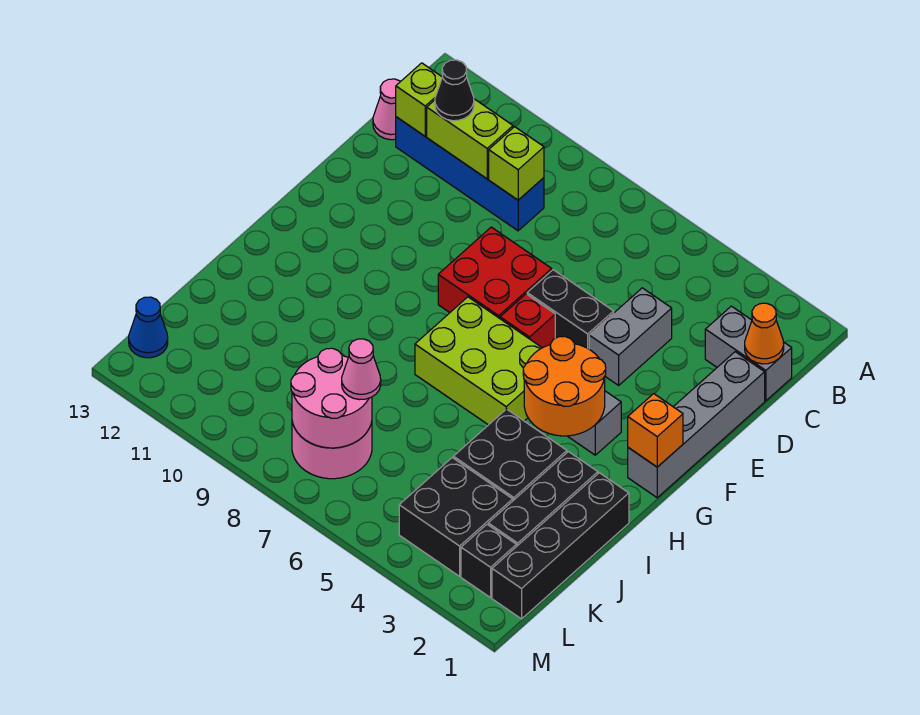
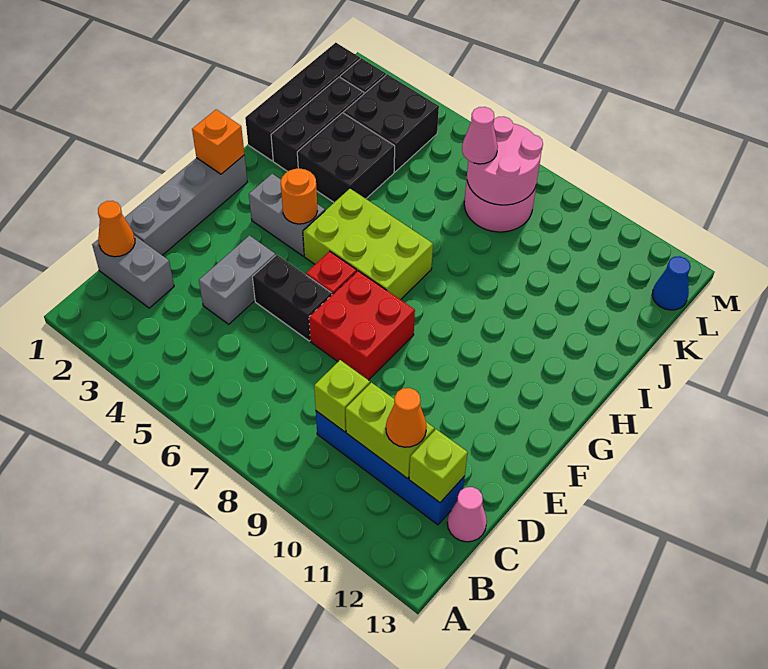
black 1x1 cone [435,60,474,121] -> orange 1x1 cone [386,388,427,447]
orange 2x2 round brick [523,336,606,436] -> orange 1x1 round brick [281,169,317,224]

